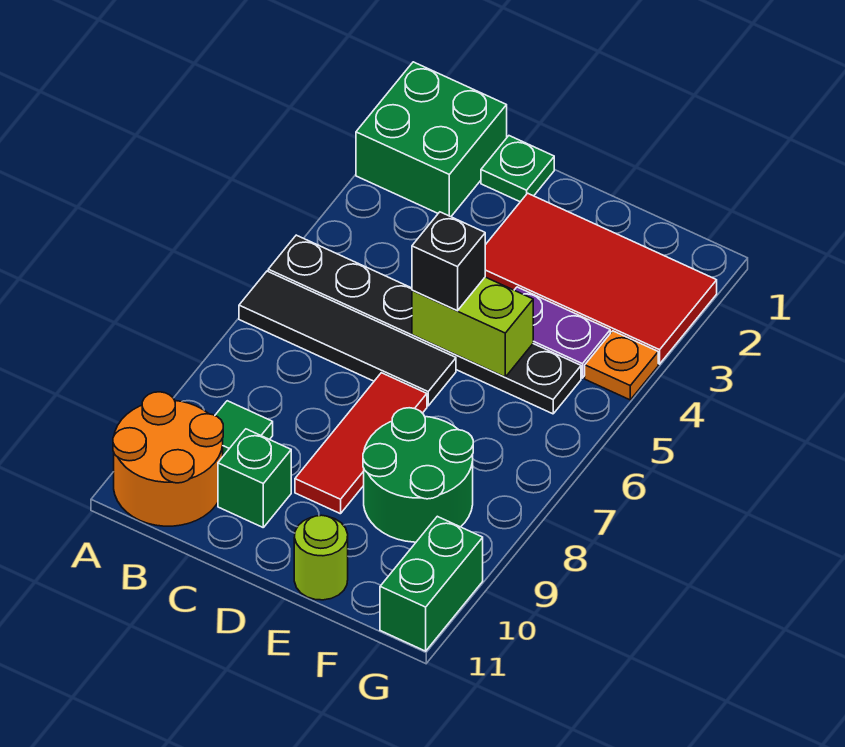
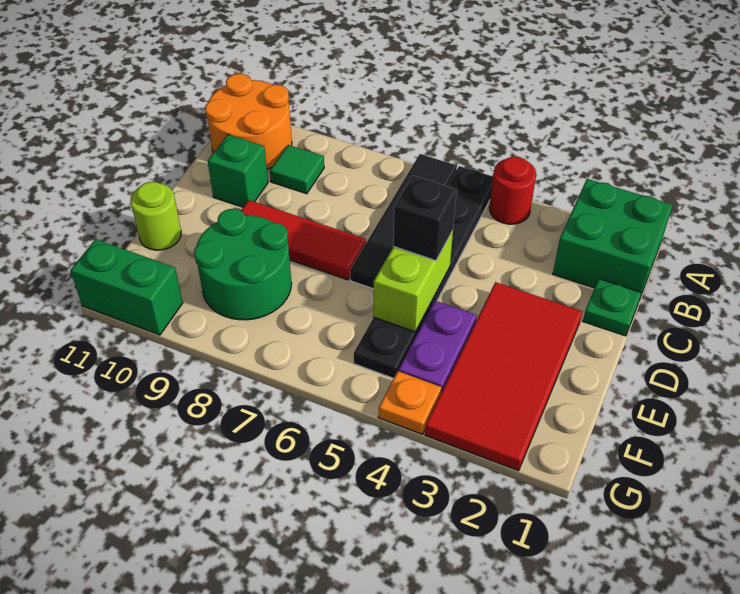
none -> red 1x1 round brick [489,157,536,224]

